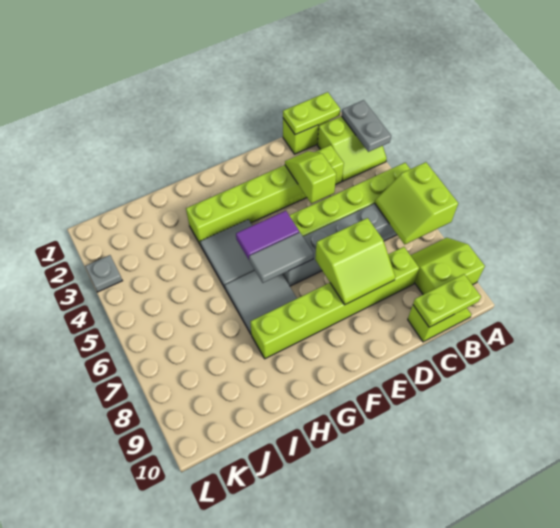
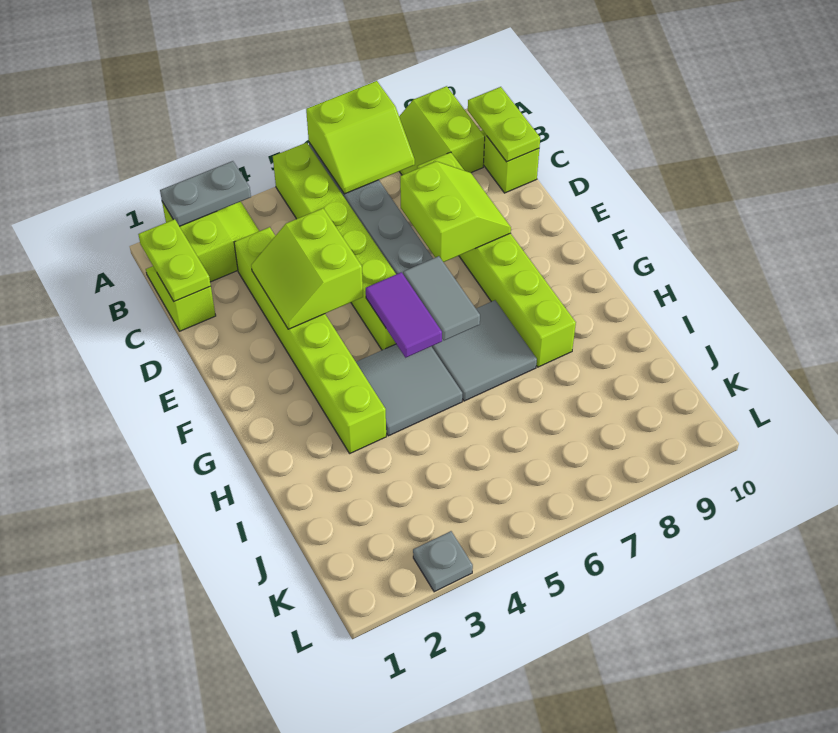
lime 1x2 slope [285,151,336,204] -> lime 2x2 slope [251,208,363,329]

